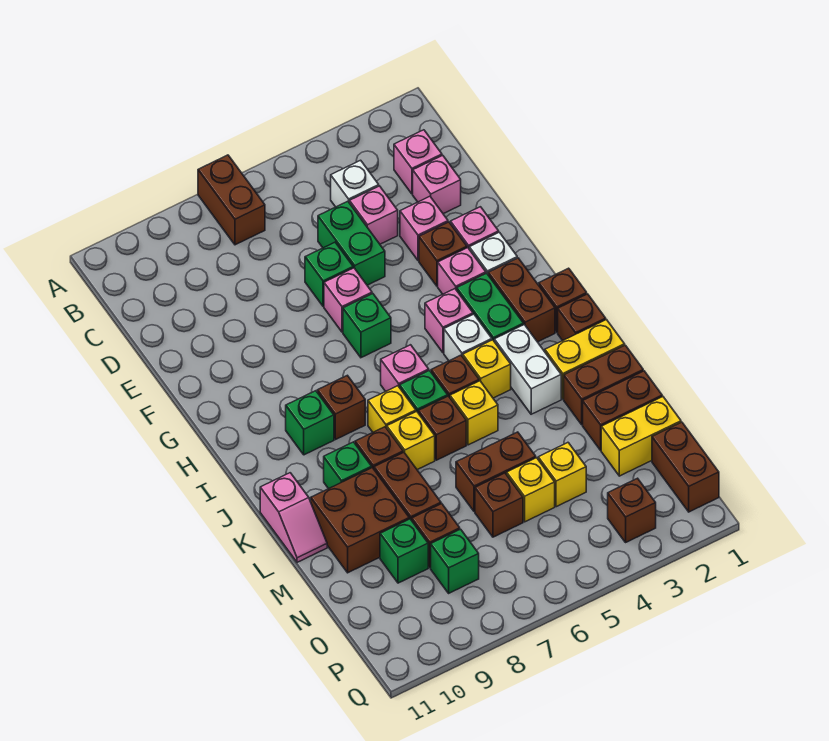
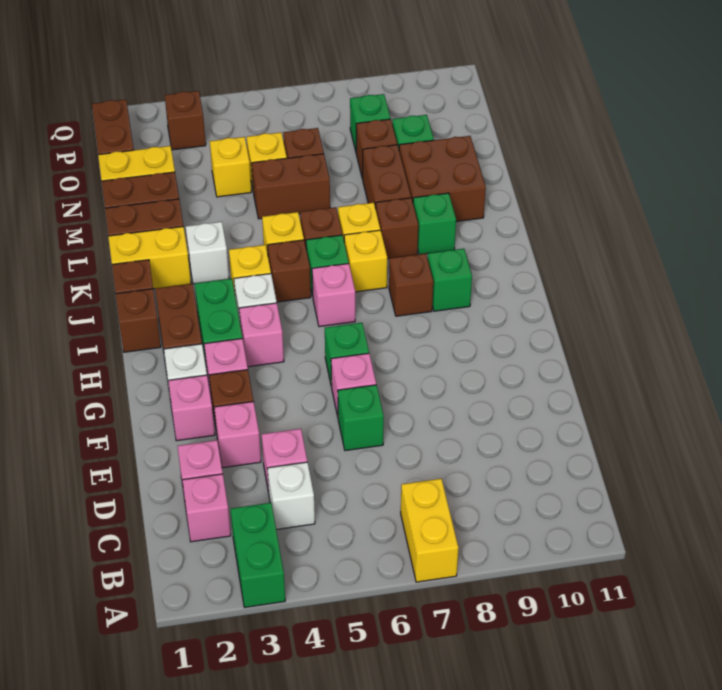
brown 1x2 brick [198,155,265,245] -> yellow 1x2 brick [401,479,458,582]
green 1x2 brick [318,201,385,285] -> green 1x2 brick moved to [231,503,285,608]
white 1x2 brick [494,325,561,414] -> white 1x1 brick [186,222,229,284]
pink 1x2 slope [260,473,327,562] -> none

